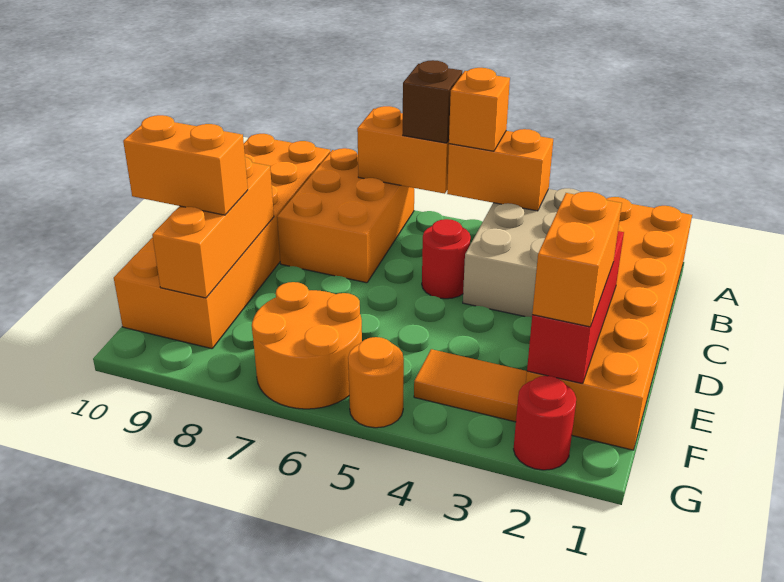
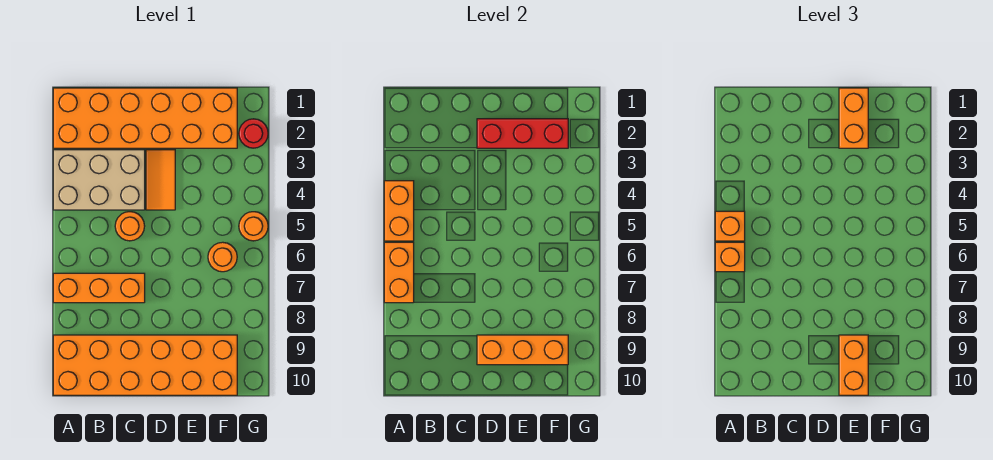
brown 1x1 brick [403,60,462,143] -> orange 1x1 brick [715,242,745,272]
orange 2x3 brick [277,148,414,283] -> orange 1x3 brick [53,273,145,303]
red 1x1 round brick [422,219,471,299] -> orange 1x1 round brick [115,212,145,241]
orange 1x2 brick [532,192,622,327] -> orange 1x2 brick turned to [839,88,868,148]
orange 1x2 tile [414,349,527,422] -> orange 1x2 tile moved to [146,150,175,210]
orange 2x2 round brick [252,282,362,409] -> orange 1x1 round brick [208,242,237,272]

